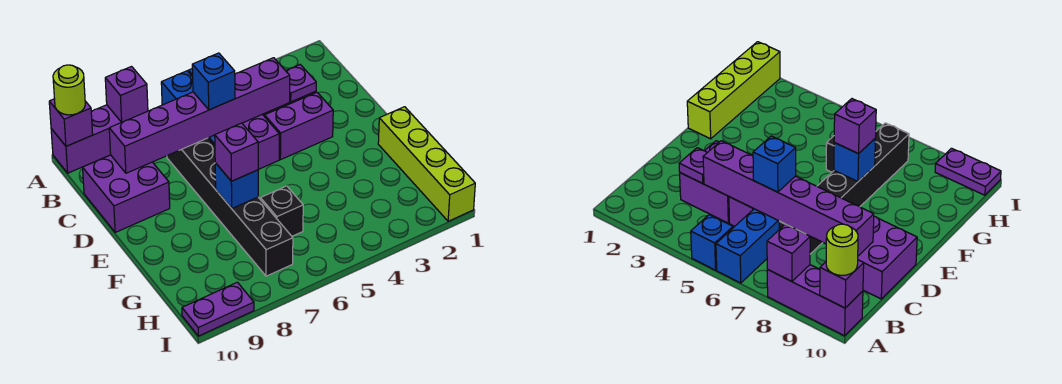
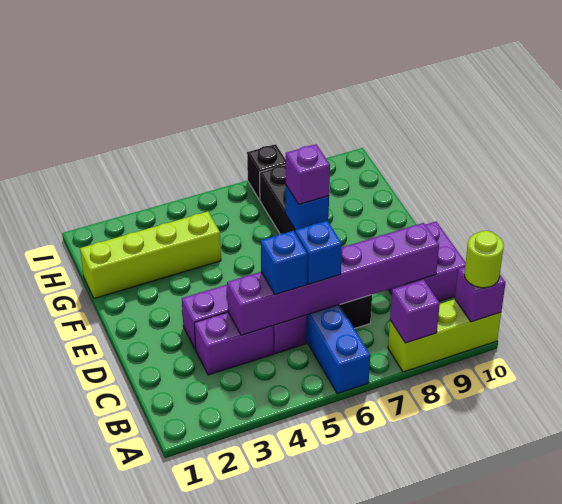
blue 1x1 brick [691,215,733,270] -> blue 1x1 brick moved to [261,231,308,294]
purple 1x3 brick [51,105,121,173] -> lime 1x3 brick [388,299,501,372]
purple 1x1 plate [286,65,316,102] -> none
lime 1x4 brick [378,107,475,221] -> lime 1x4 brick turned to [80,212,221,298]
black 1x1 brick [260,186,303,236] -> black 1x1 brick moved to [247,144,286,200]
purple 1x2 plate [182,282,254,336] -> none

